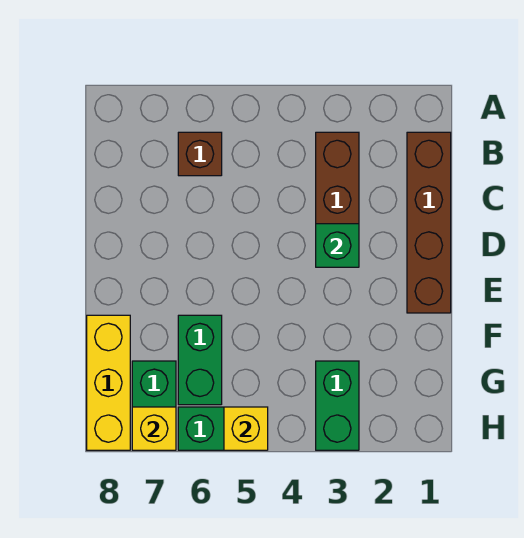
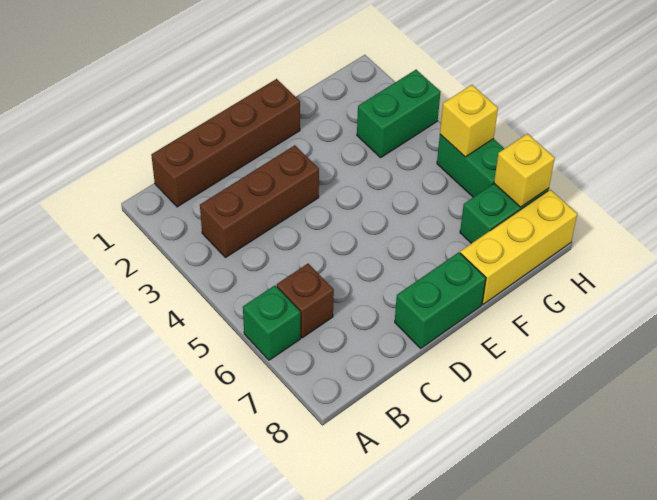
green 1x1 brick [316,224,359,267] -> green 1x1 brick moved to [243,286,300,360]
green 1x2 brick [178,315,222,405] -> green 1x2 brick moved to [395,252,486,348]

